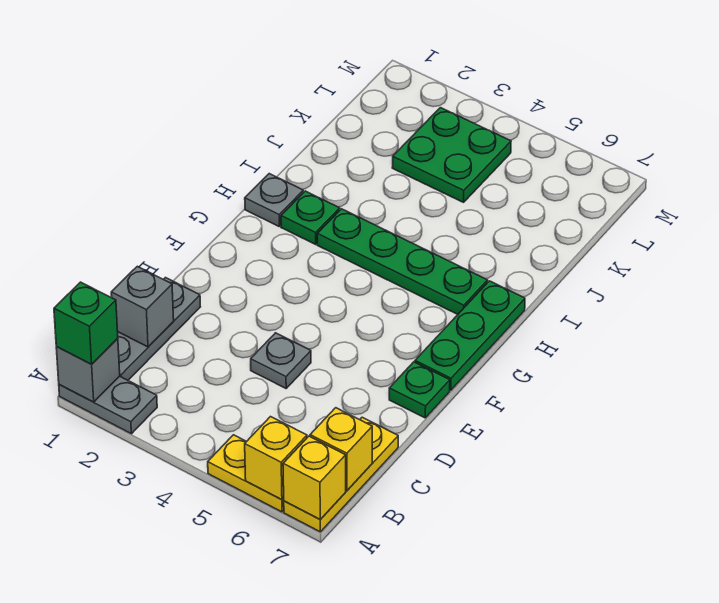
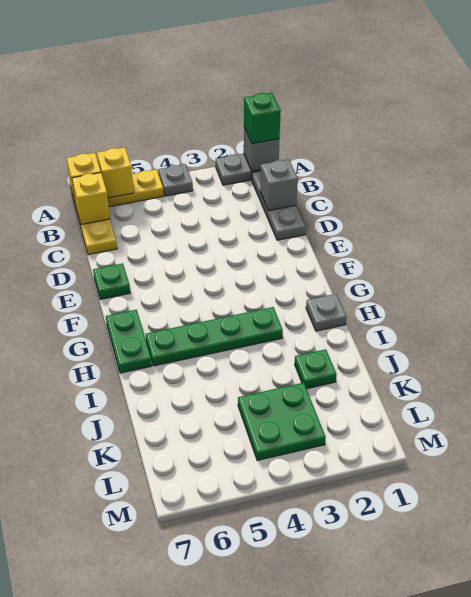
grey 1x1 plate [251,333,311,388] -> grey 1x1 plate moved to [158,164,193,196]
green 1x3 plate [415,281,525,390] -> green 1x2 plate [106,310,152,373]
green 1x1 plate [281,191,340,244] -> green 1x1 plate moved to [295,349,337,389]

